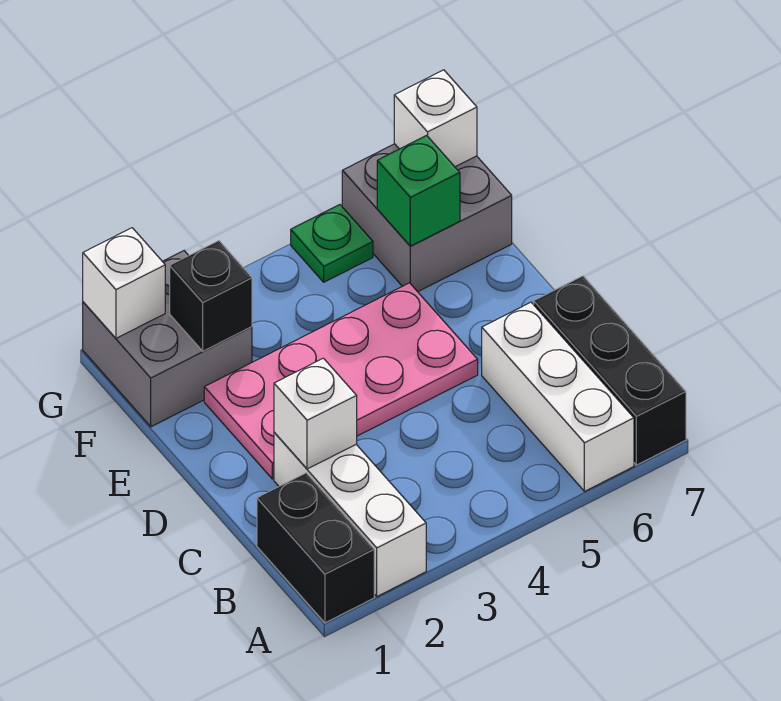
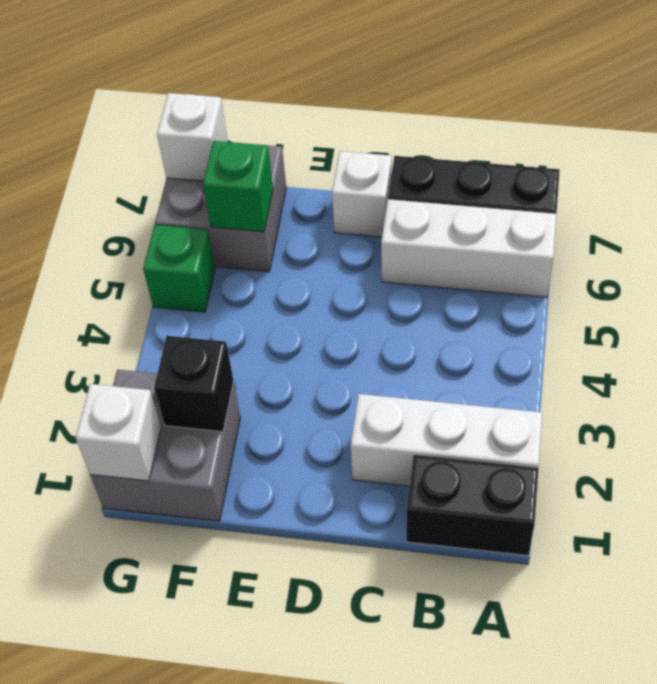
white 1x1 brick [274,358,357,469] -> white 1x1 brick moved to [332,151,392,237]
pink 2x4 plate [204,283,478,479] -> none
green 1x1 plate [291,205,373,282] -> green 1x1 brick [143,225,215,312]

